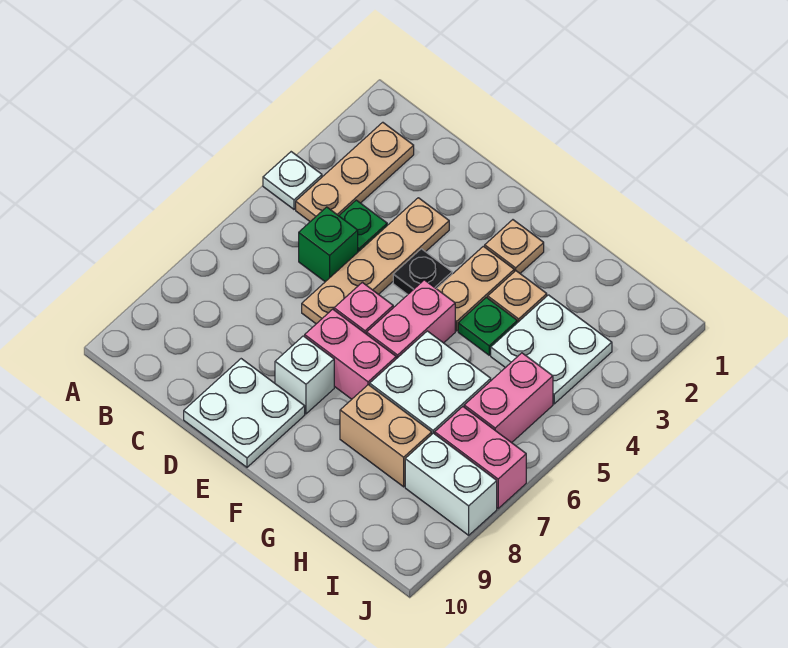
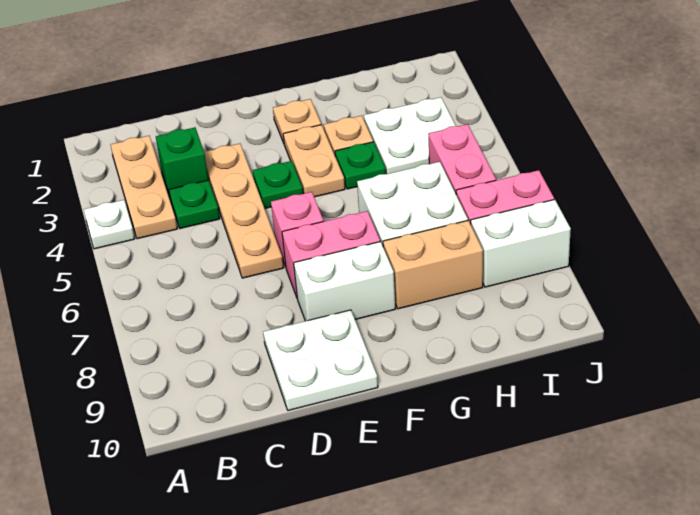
green 1x1 brick [299,207,358,282] -> green 1x1 brick moved to [156,127,208,197]
black 1x1 plate [393,249,452,295] -> green 1x1 plate [253,161,303,208]
white 1x1 brick [275,336,334,414] -> white 1x2 brick [294,242,395,321]
pink 1x2 brick [367,280,455,359] -> none

